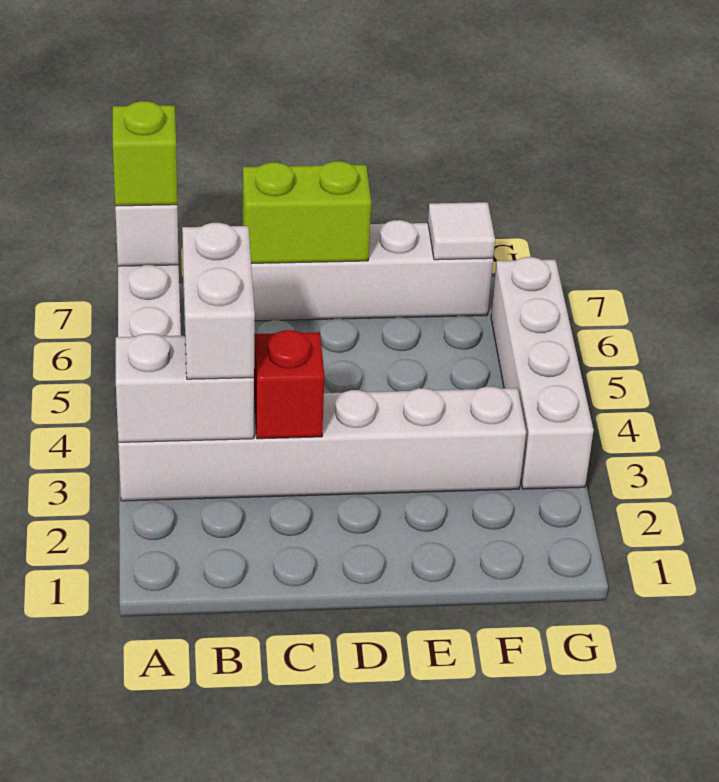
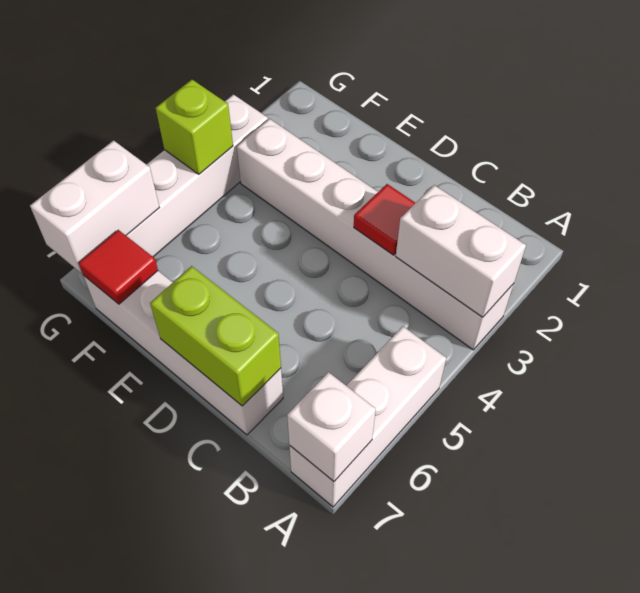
lime 1x1 brick [113,101,177,206] -> lime 1x1 brick moved to [156,80,233,174]
white 1x2 brick [182,223,255,379] -> white 1x2 brick moved to [30,141,160,273]
red 1x1 brick [254,330,324,439] -> red 1x1 tile [354,184,415,255]
white 1x1 tile [428,202,495,260] -> red 1x1 tile [79,230,158,304]

